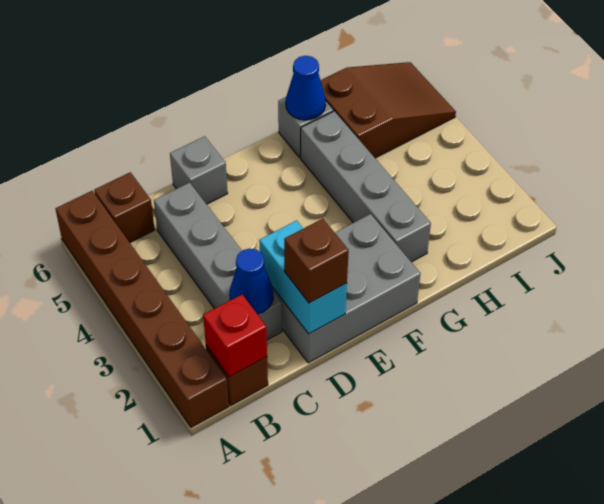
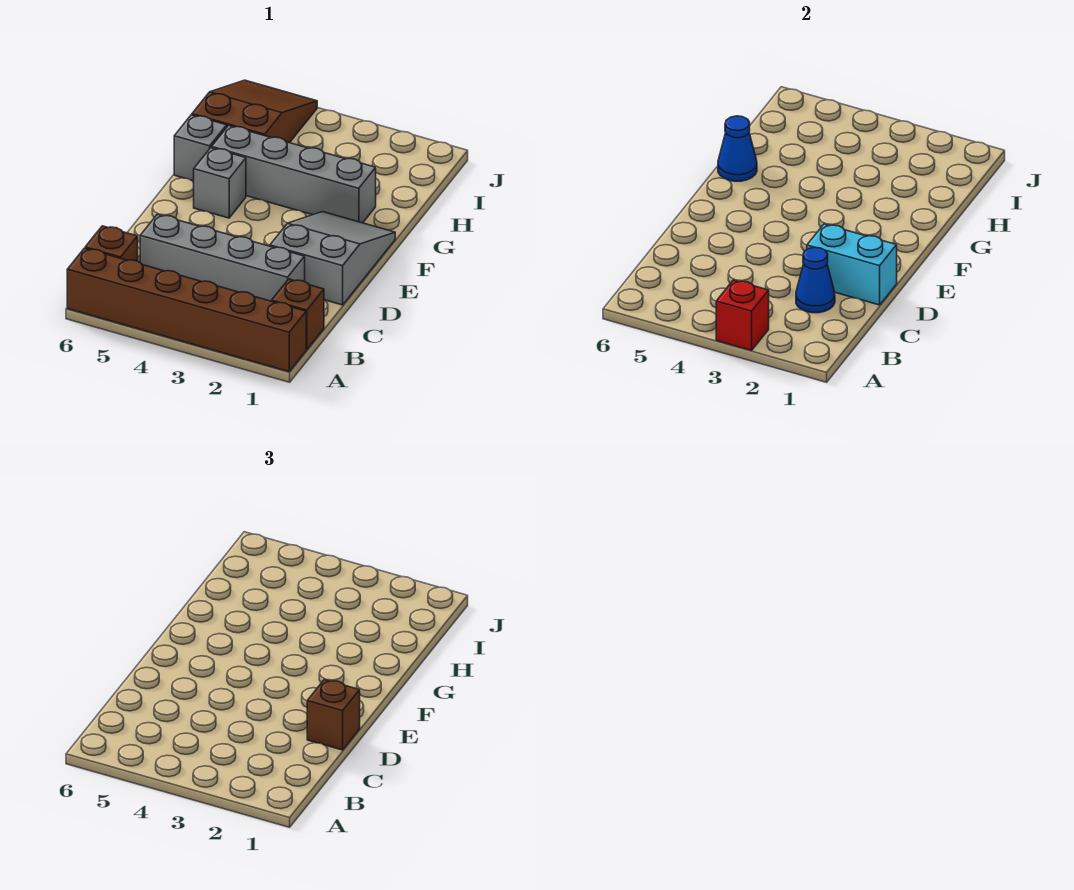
red 1x1 brick [203,294,267,377] -> red 1x1 brick moved to [716,280,769,350]
grey 2x3 brick [273,214,421,363] -> grey 2x3 slope [270,212,395,305]
grey 1x1 brick [170,136,228,204] -> grey 1x1 brick moved to [194,148,246,218]

